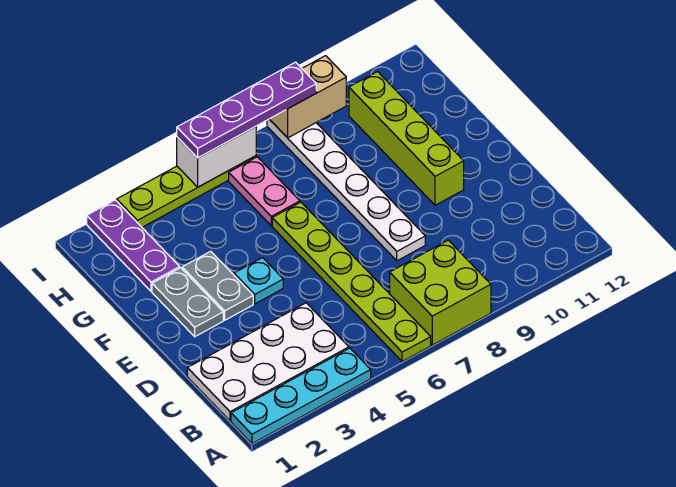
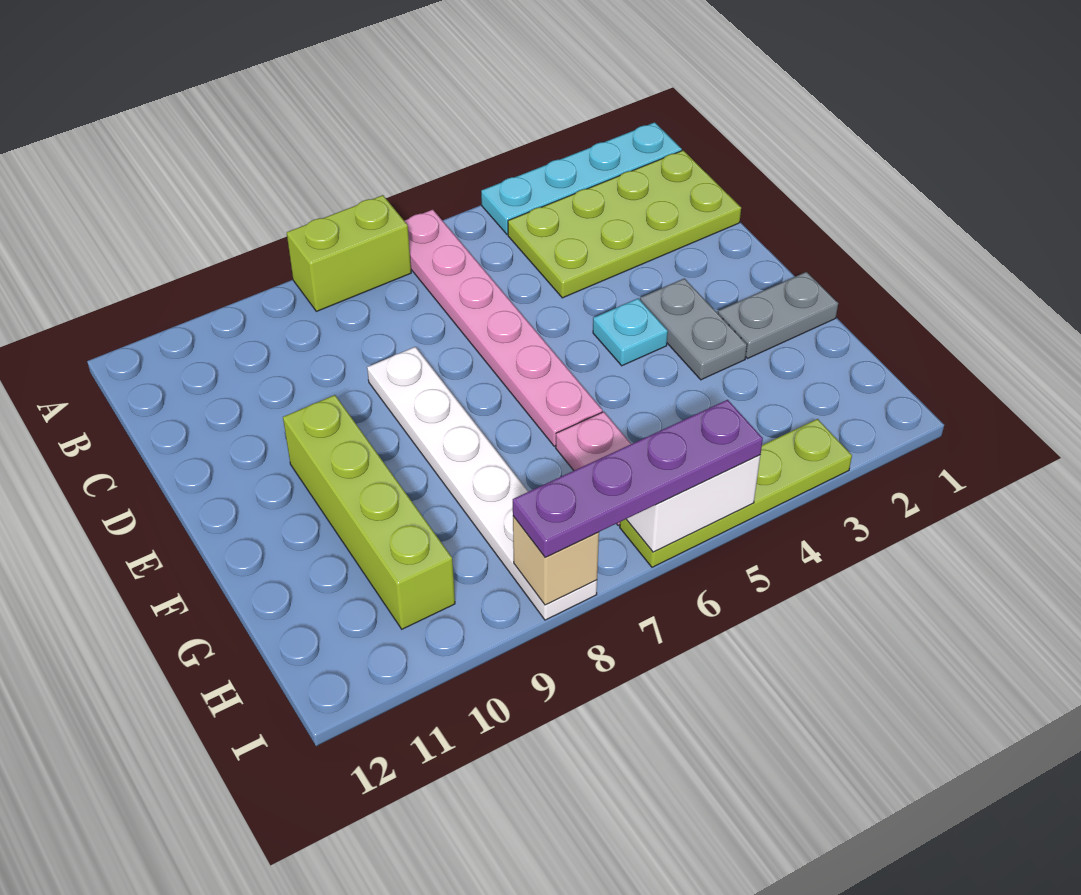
lime 1x6 plate [272,202,431,362] -> pink 1x6 plate [405,210,602,446]
lime 2x2 brick [390,240,491,345] -> lime 1x2 brick [287,195,411,311]
white 2x4 plate [187,303,349,421] -> lime 2x4 plate [508,150,741,298]
grey 1x2 plate [152,268,223,337] -> grey 1x2 plate turned to [718,272,838,359]
purple 1x3 plate [87,200,180,291] -> none
tan 1x2 brick [270,56,346,138] -> tan 1x1 brick [513,516,599,605]

